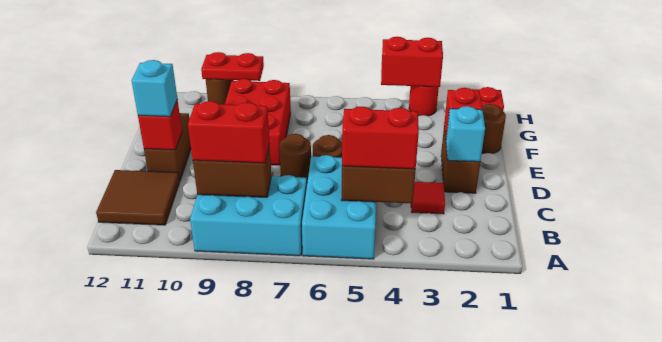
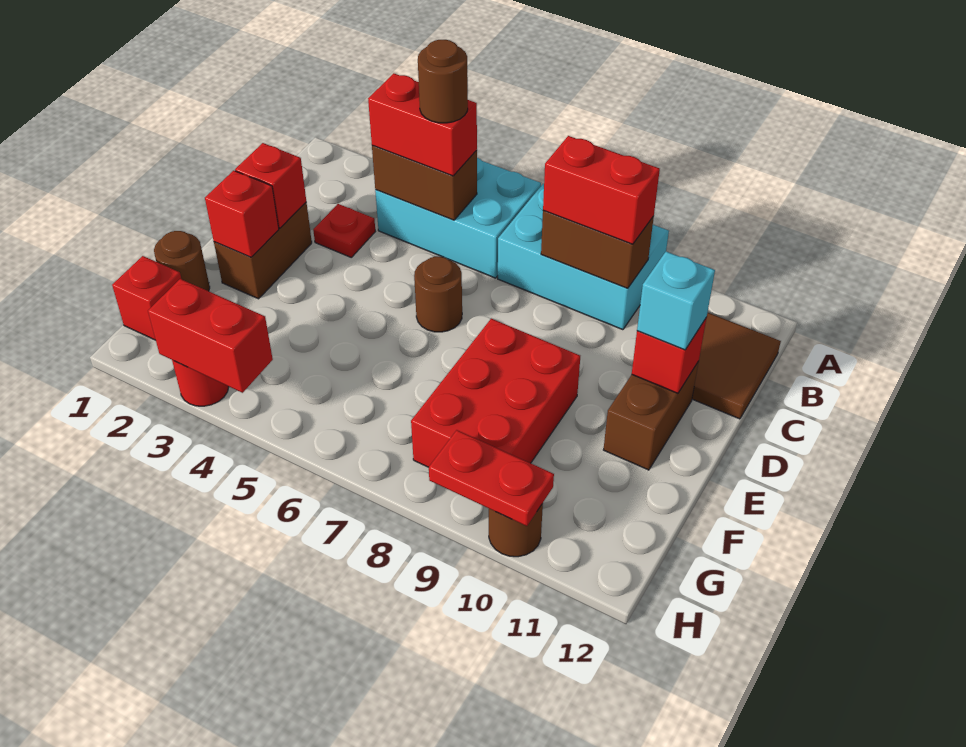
cyan 2x3 brick [302,155,376,259] -> cyan 2x3 brick turned to [375,158,541,278]
red 1x1 tile [411,182,445,214] -> red 1x1 plate [313,204,375,257]
cyan 1x1 brick [446,106,485,162] -> red 1x1 brick [235,143,306,228]
brown 1x1 round brick [279,134,311,182] -> brown 1x1 round brick moved to [418,40,468,123]

